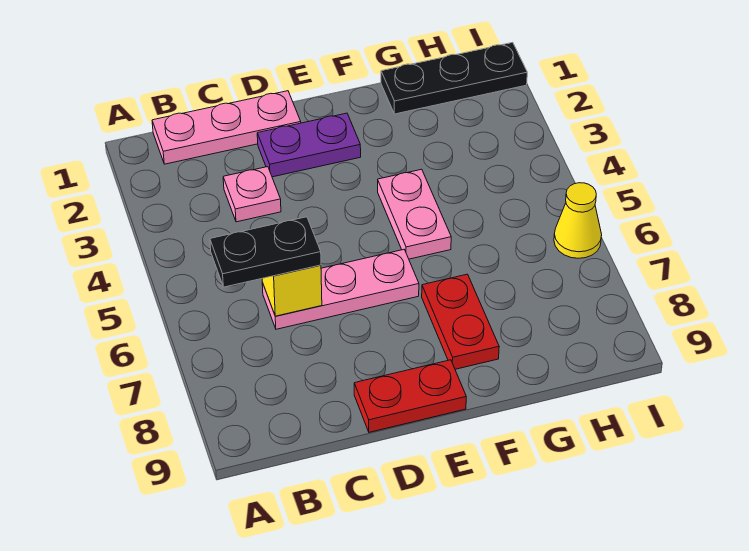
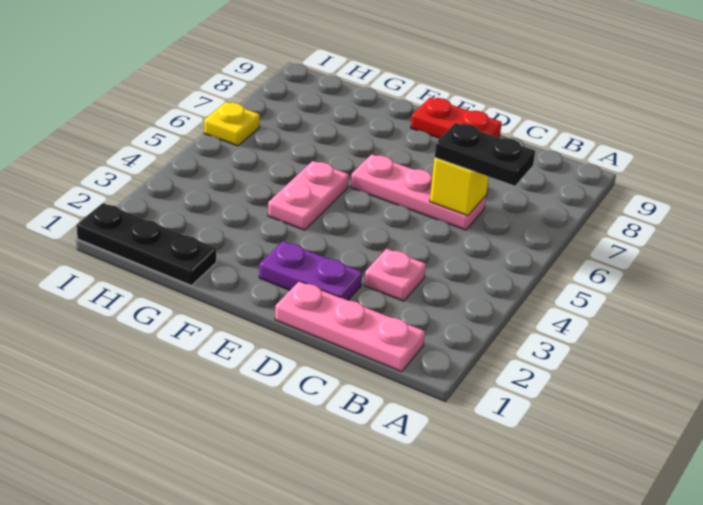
red 1x2 plate [422,274,499,369] -> none
yellow 1x1 cone [554,183,602,258] -> yellow 1x1 plate [204,102,260,146]

